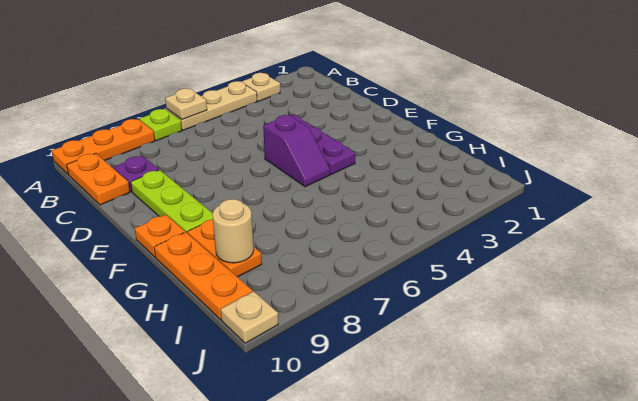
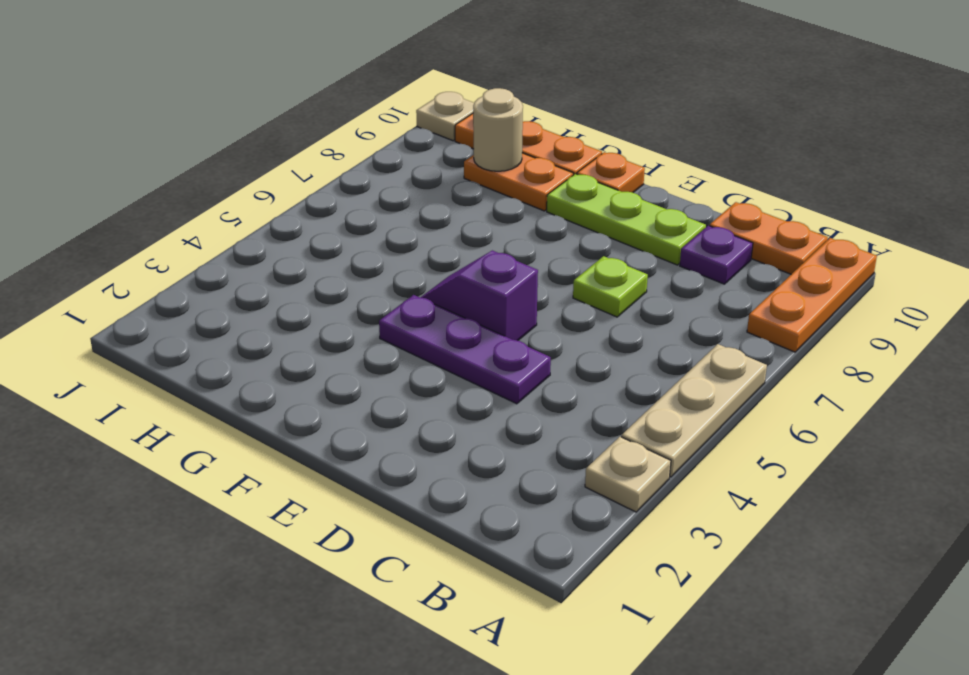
tan 1x1 plate [165,89,207,120] -> none
lime 1x1 plate [140,109,182,141] -> lime 1x1 plate moved to [573,256,648,317]

